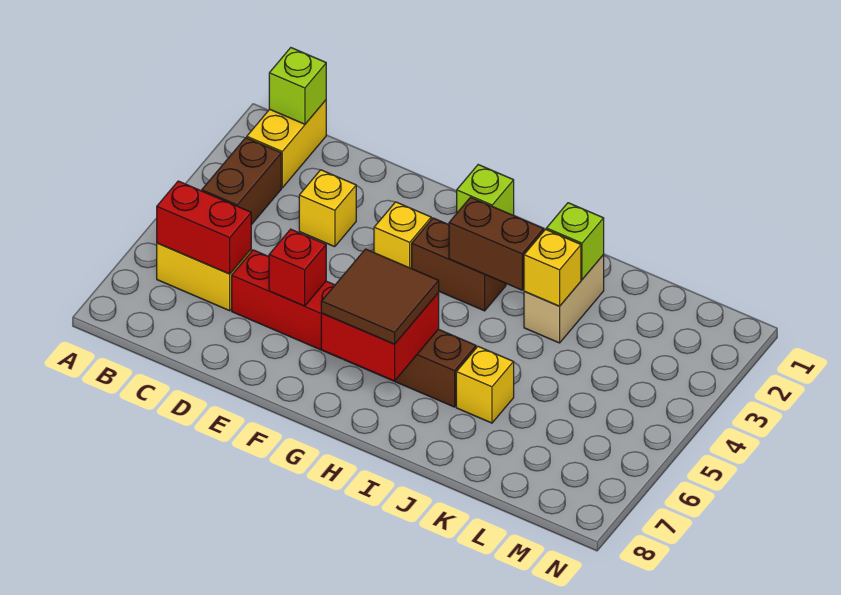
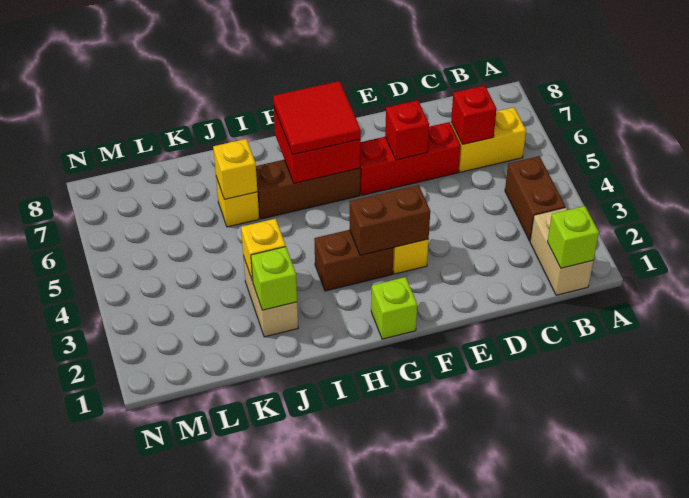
yellow 1x2 brick [247,100,326,188] -> tan 1x2 brick [530,208,593,295]
red 1x2 brick [157,181,251,274] -> red 1x1 brick [451,85,497,145]
yellow 1x1 brick [299,170,356,247] -> yellow 1x1 brick moved to [213,139,257,199]
brown 2x2 tile [321,249,439,344] -> red 2x2 tile [273,81,361,155]
brown 1x2 brick [449,197,544,290] -> brown 1x2 brick moved to [350,185,430,255]

